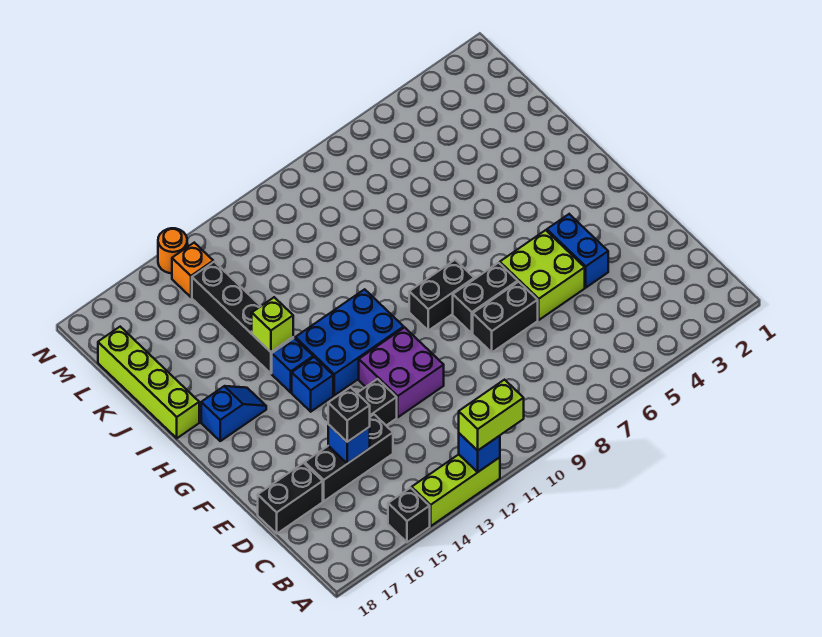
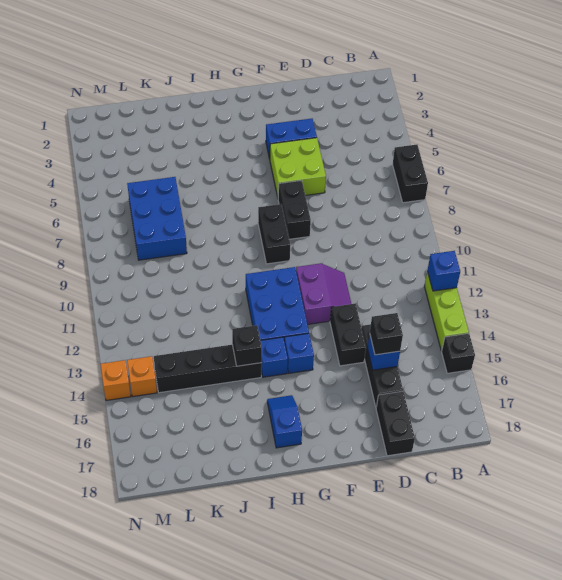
lime 1x2 brick [459,380,524,451] -> none
black 1x2 brick [473,282,538,352] -> black 1x2 brick moved to [393,145,428,203]
purple 2x2 brick [359,327,444,417] -> purple 2x2 slope [296,263,351,324]
lime 1x1 brick [252,297,293,352] -> black 1x1 brick [232,325,262,366]
lime 1x4 brick [98,327,199,438] -> none
none -> blue 2x3 brick [127,177,187,260]
orange 1x1 round brick [158,228,187,273] -> orange 1x1 brick [100,360,131,401]

